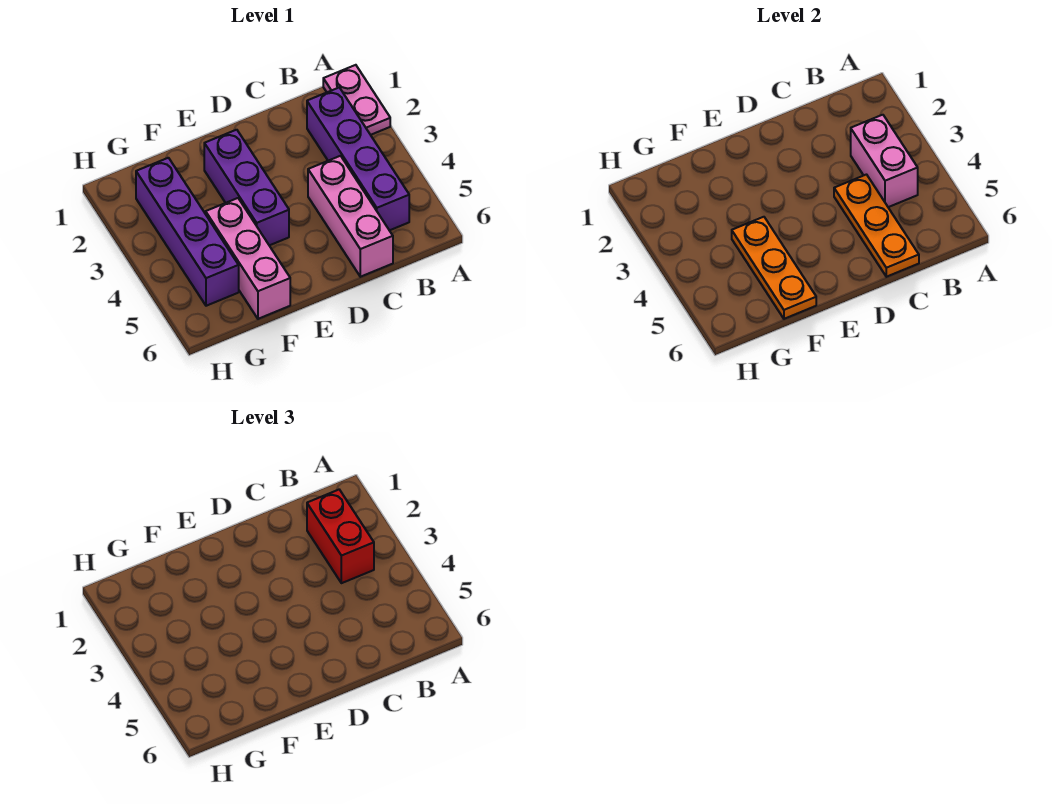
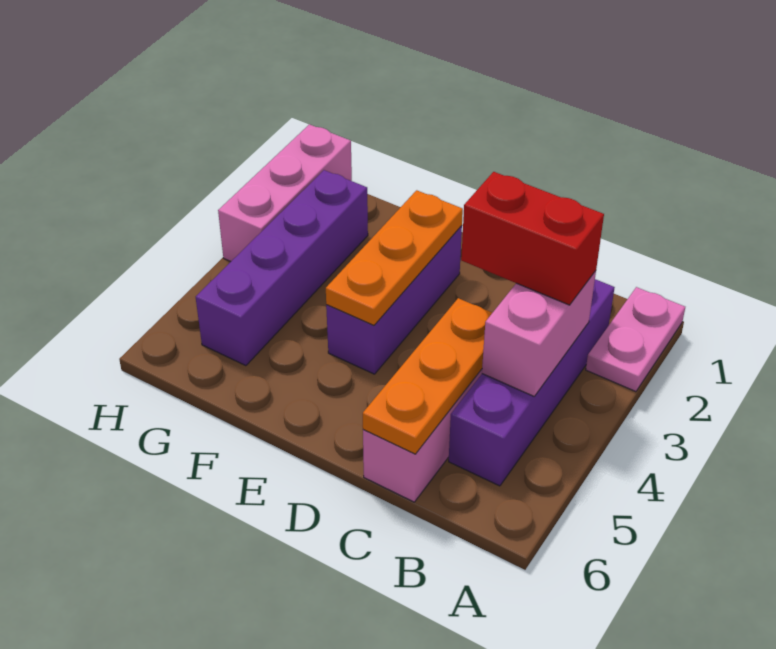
red 1x2 brick [307,490,374,583] -> red 1x2 brick turned to [461,172,604,305]
pink 1x3 brick [206,198,290,319] -> pink 1x3 brick moved to [218,124,352,262]
orange 1x3 plate [732,217,816,319] -> orange 1x3 plate moved to [326,190,463,325]

